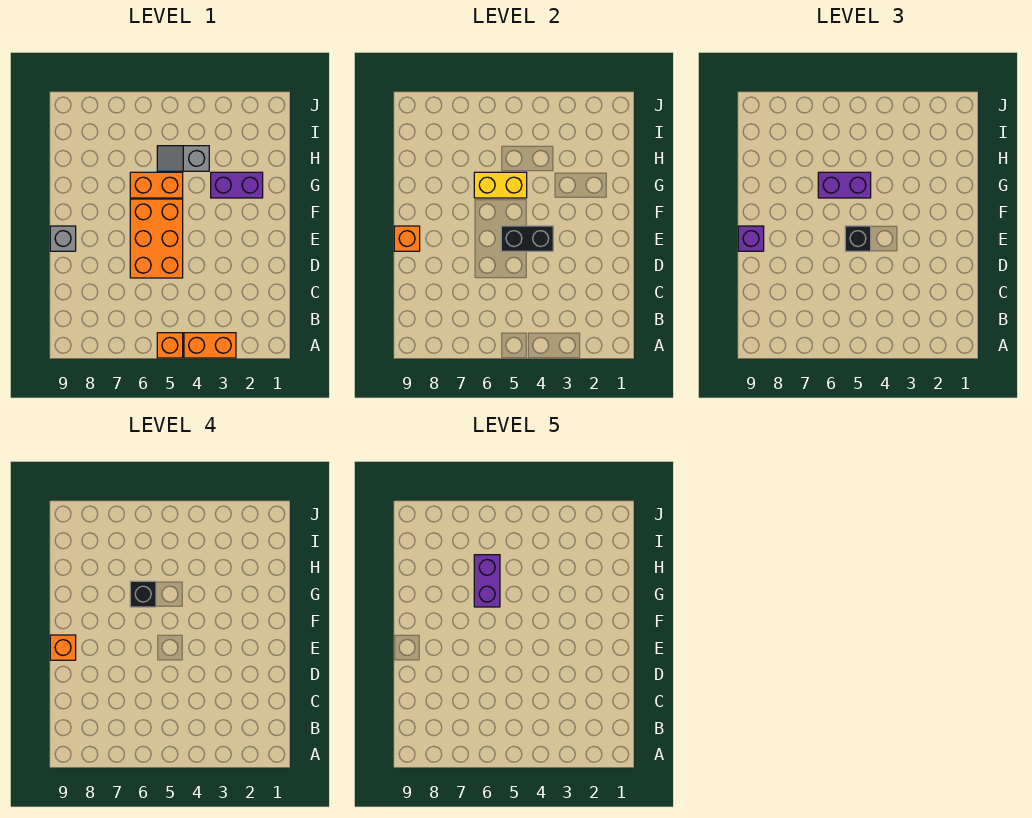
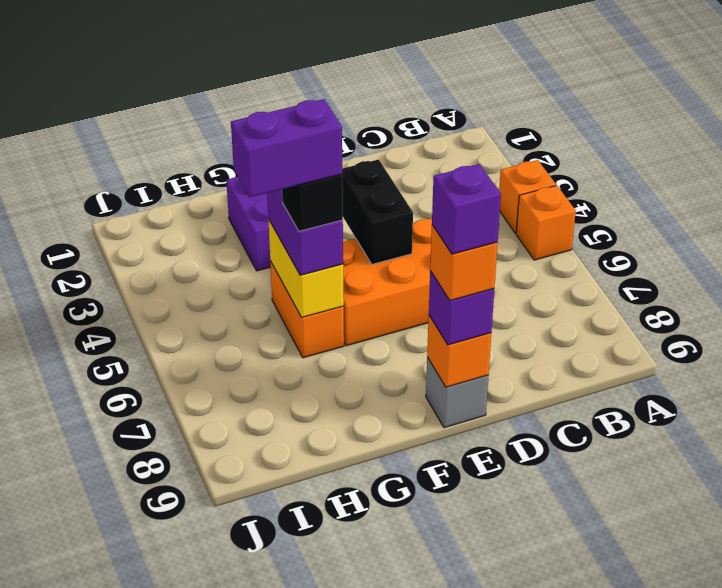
orange 1x2 brick [184,333,236,358] -> orange 1x1 brick [499,160,556,233]
black 1x1 brick [845,226,871,251] -> none
none -> purple 1x1 brick [432,164,501,254]
grey 1x2 slope [157,146,209,171] -> none

